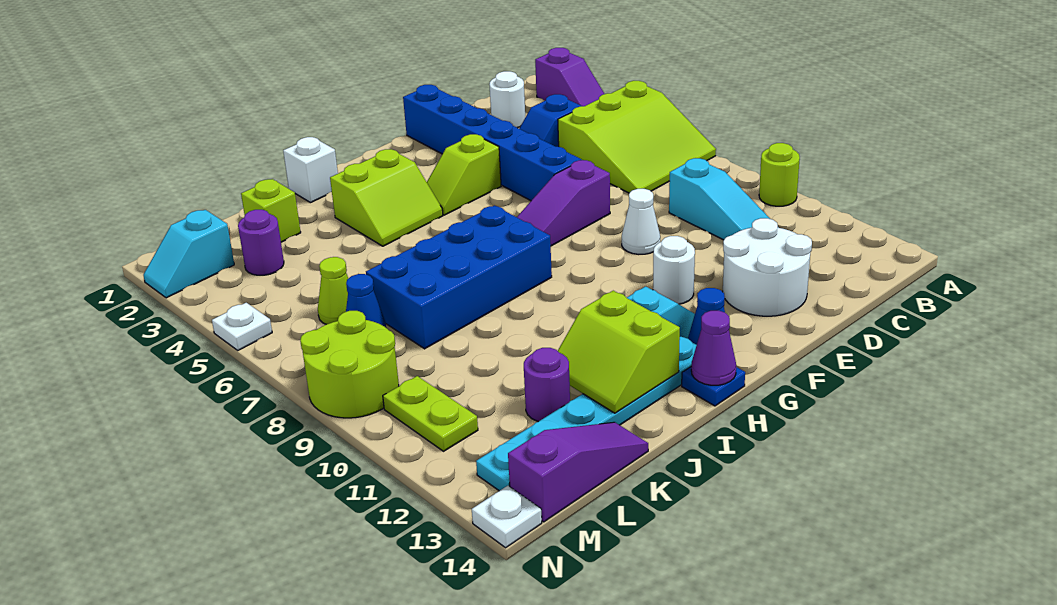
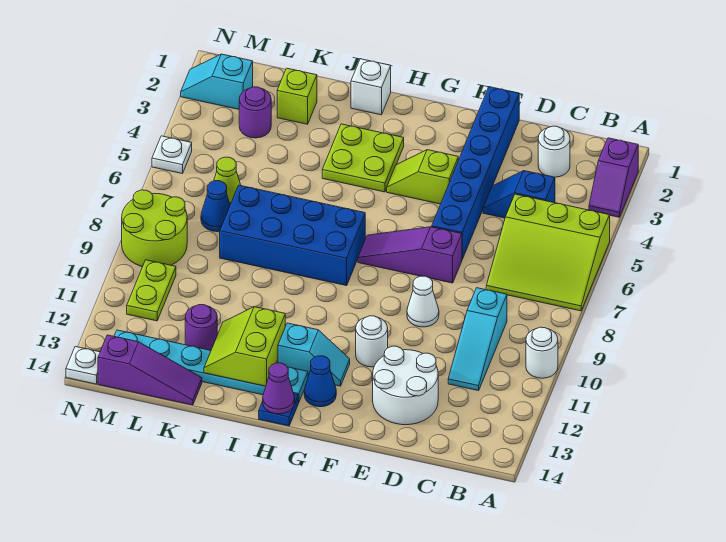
lime 1x1 round brick [759,143,800,206] -> white 1x1 round brick [526,327,558,378]
lime 2x2 slope [330,149,443,246] -> lime 2x2 plate [322,124,404,192]

